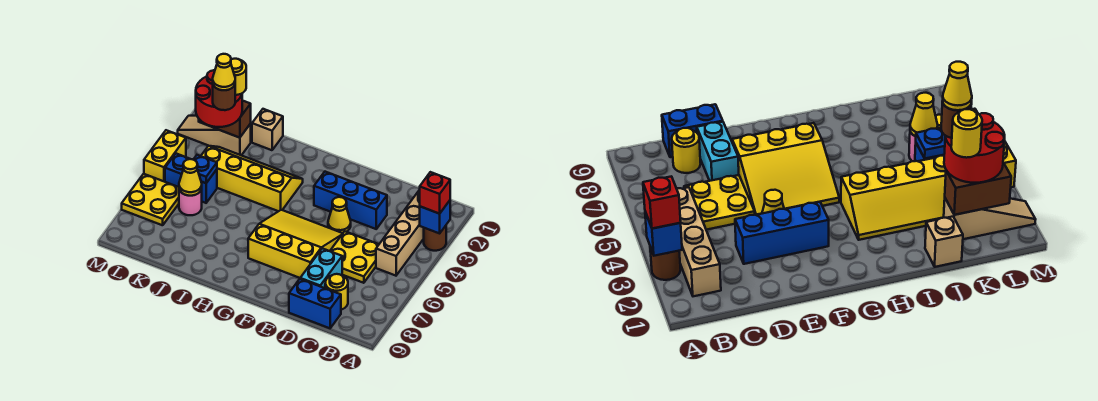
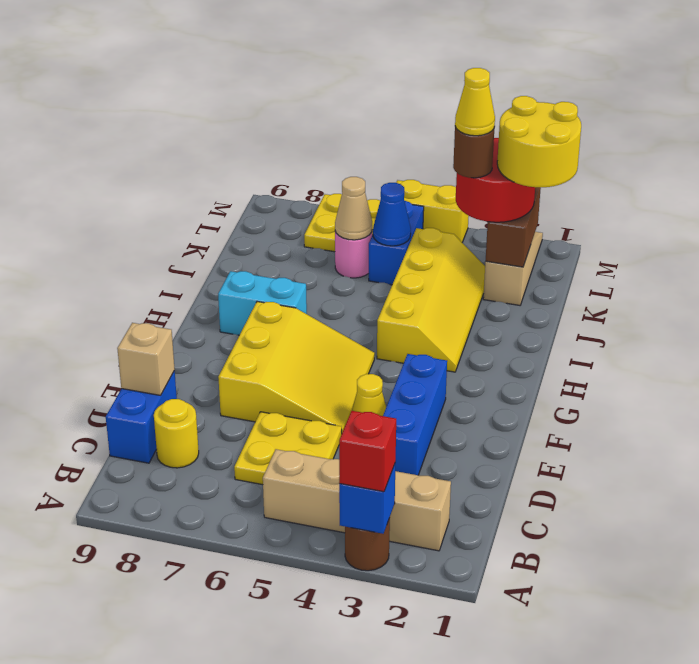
cyan 1x2 brick [300,248,342,288] -> cyan 1x2 brick moved to [218,271,307,335]
tan 1x1 brick [252,109,283,150] -> tan 1x1 brick moved to [117,323,175,395]
yellow 1x1 round brick [231,59,246,95] -> yellow 2x2 round brick [497,96,581,187]
blue 1x1 plate [193,155,217,183] -> blue 1x1 cone [373,183,411,246]
yellow 1x1 cone [179,159,202,196] -> tan 1x1 cone [335,177,372,240]

